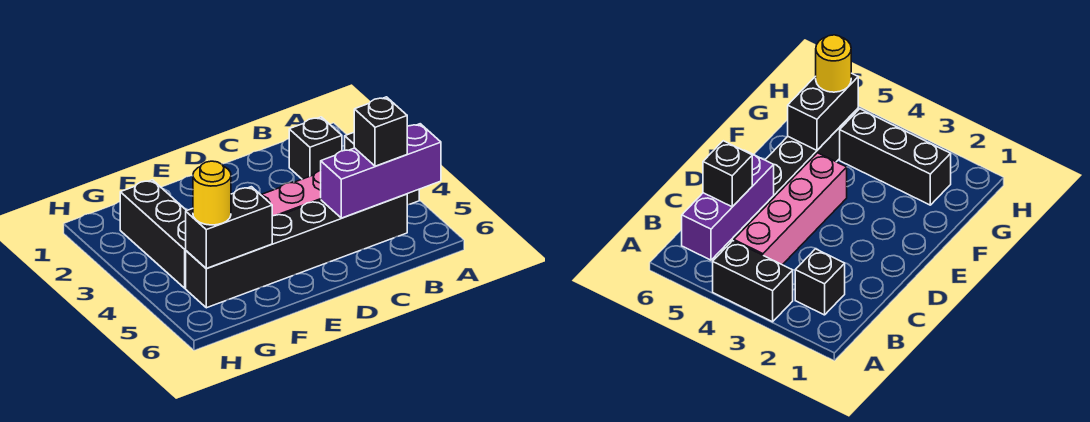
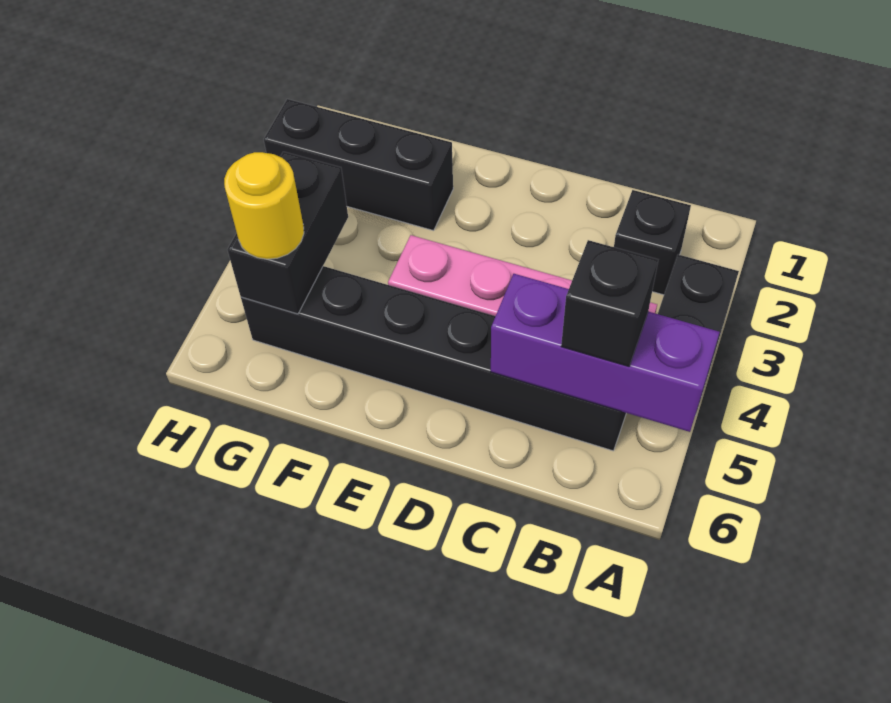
black 1x2 brick [186,187,272,269] -> black 1x2 brick turned to [227,152,348,314]
black 1x3 brick [120,180,187,288] -> black 1x3 brick turned to [264,99,453,231]

